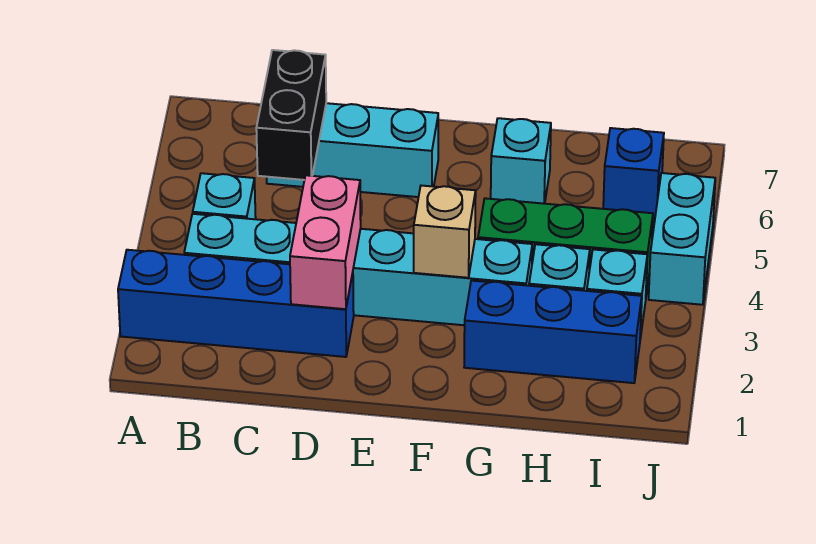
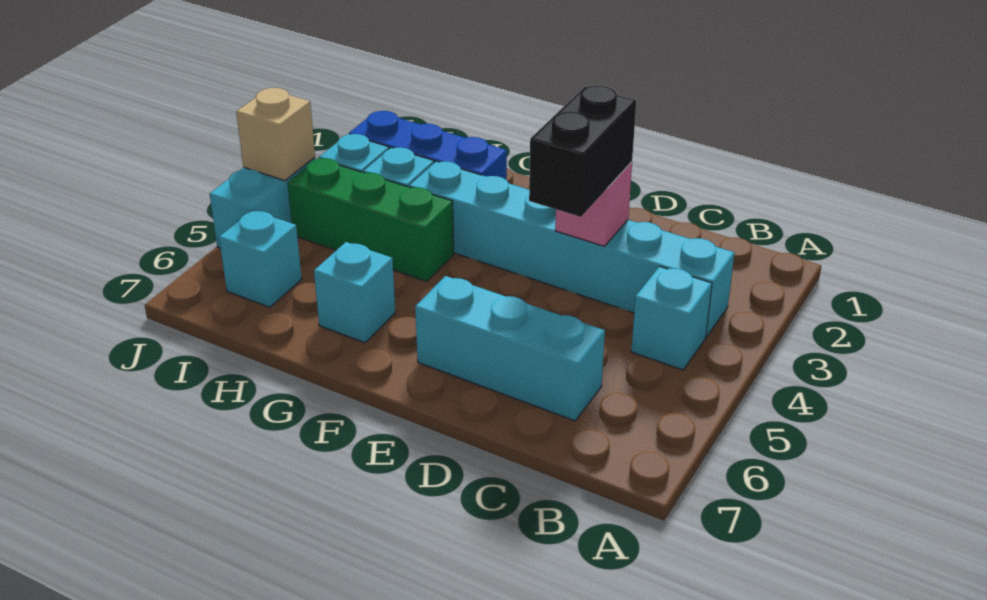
blue 1x4 brick [118,250,354,357] -> none
black 1x2 brick [256,50,326,180] -> black 1x2 brick moved to [529,85,637,217]
pink 1x2 brick [290,175,361,309] -> pink 1x1 brick [555,162,632,246]
tan 1x1 brick [414,186,476,278] -> tan 1x1 brick moved to [236,88,315,181]
blue 1x1 brick [603,128,664,218] -> cyan 1x1 brick [219,210,302,307]

